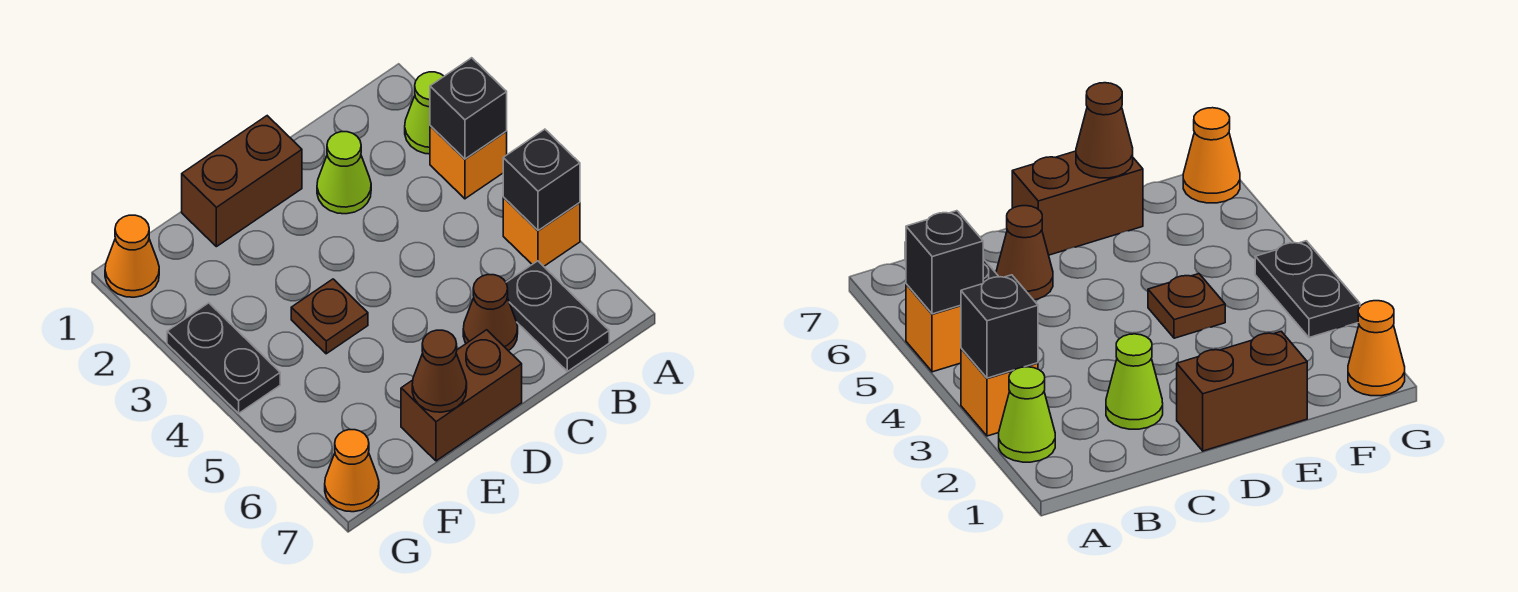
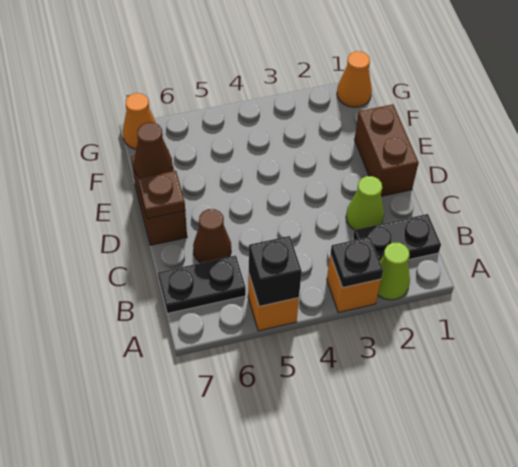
black 1x1 brick [430,58,507,159] -> black 1x1 plate [330,237,383,288]
brown 1x1 plate [291,279,368,354] -> brown 1x1 plate moved to [138,171,185,219]
black 1x2 plate [167,303,280,413] -> black 1x2 plate moved to [353,214,441,261]

